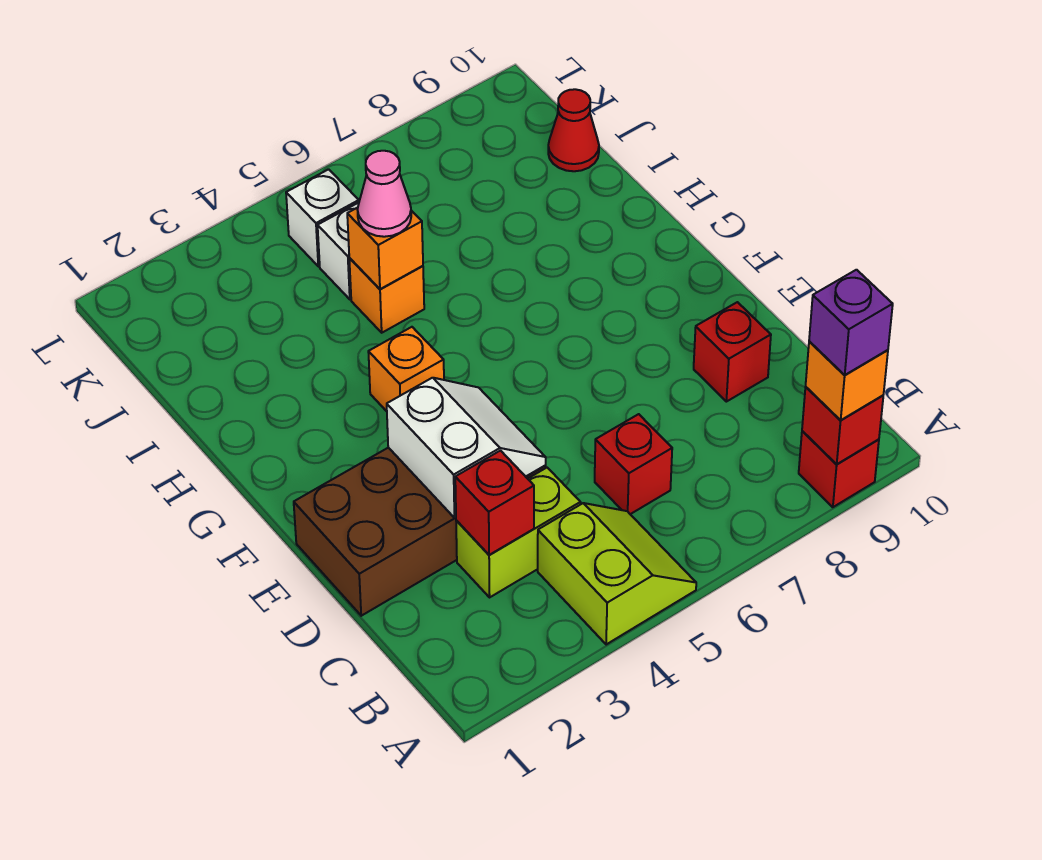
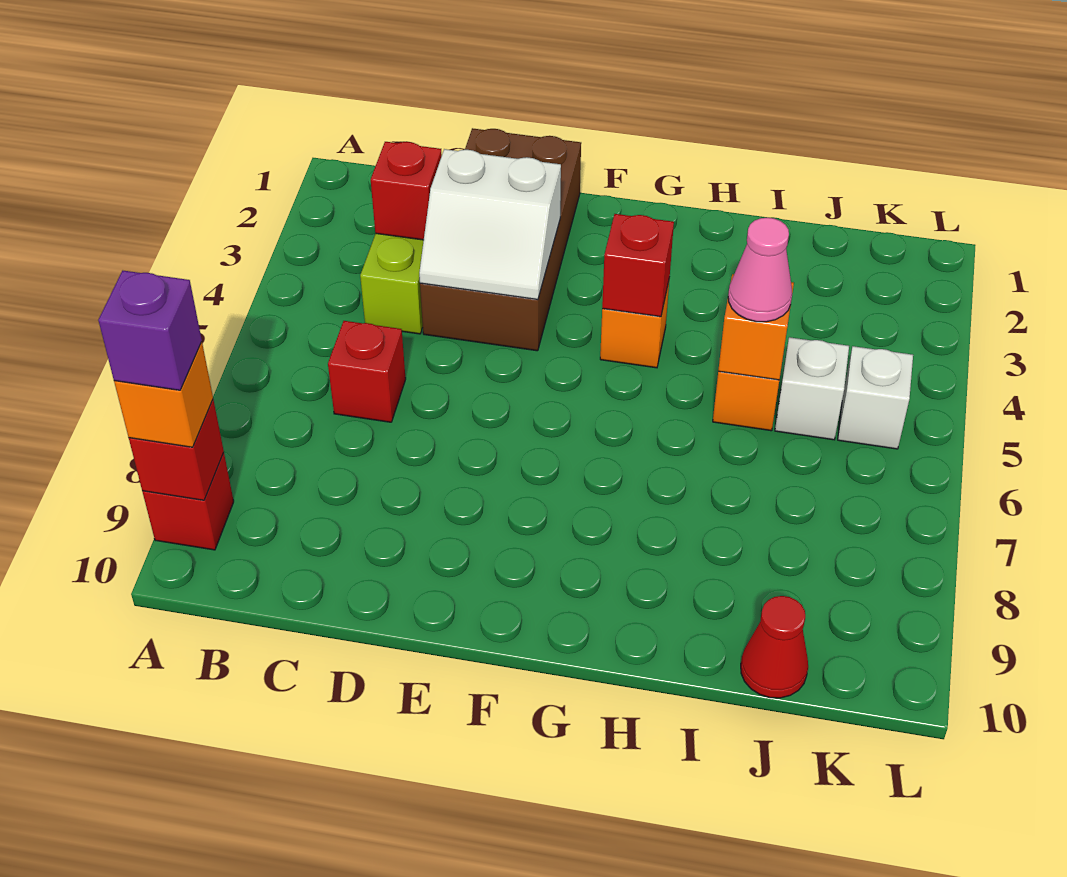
lime 2x2 slope [538,503,696,645] -> none
red 1x1 brick [694,302,771,402] -> red 1x1 brick moved to [602,214,674,317]

